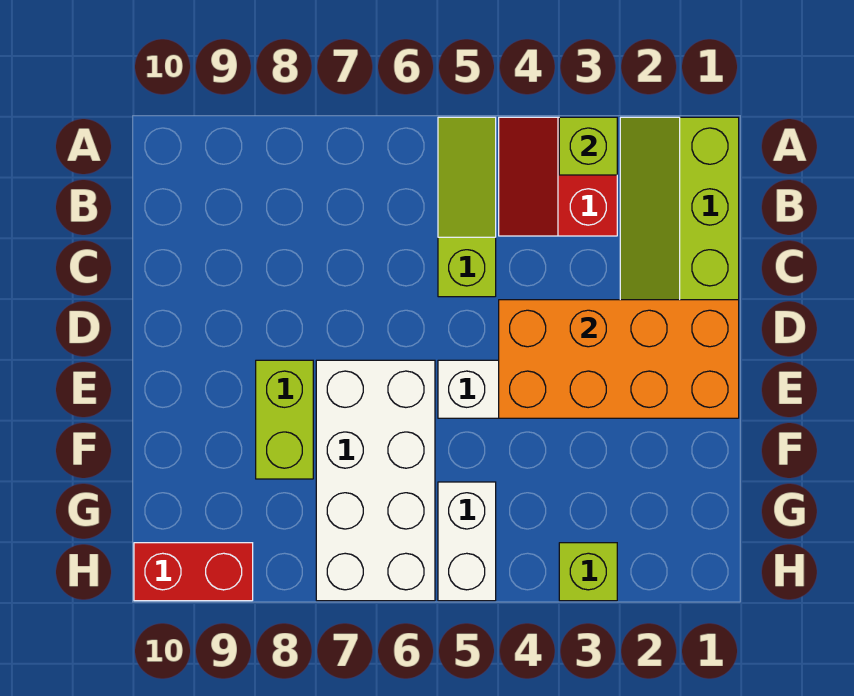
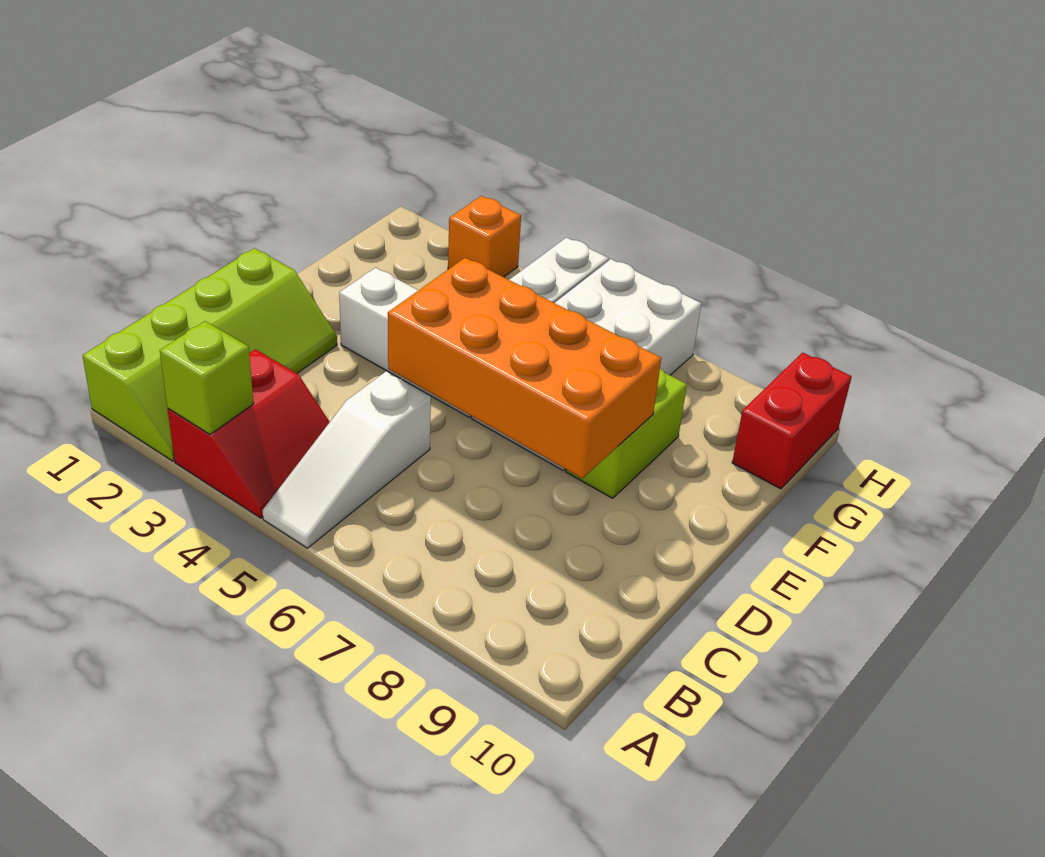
lime 1x3 slope [438,117,496,297] -> white 1x3 slope [262,371,431,548]
orange 2x4 brick [499,300,739,418] -> orange 2x4 brick moved to [388,258,661,478]
lime 1x1 brick [559,543,617,601] -> orange 1x1 brick [448,196,521,277]
red 1x2 brick [134,543,253,601] -> red 1x2 brick turned to [732,352,852,489]

